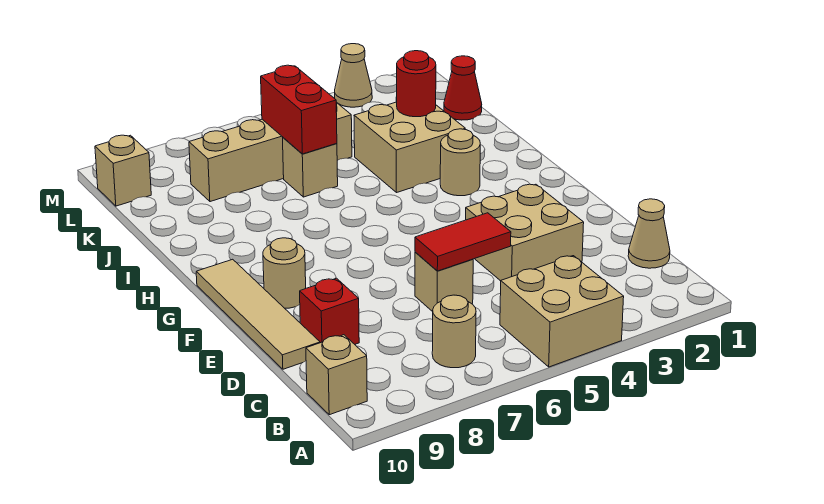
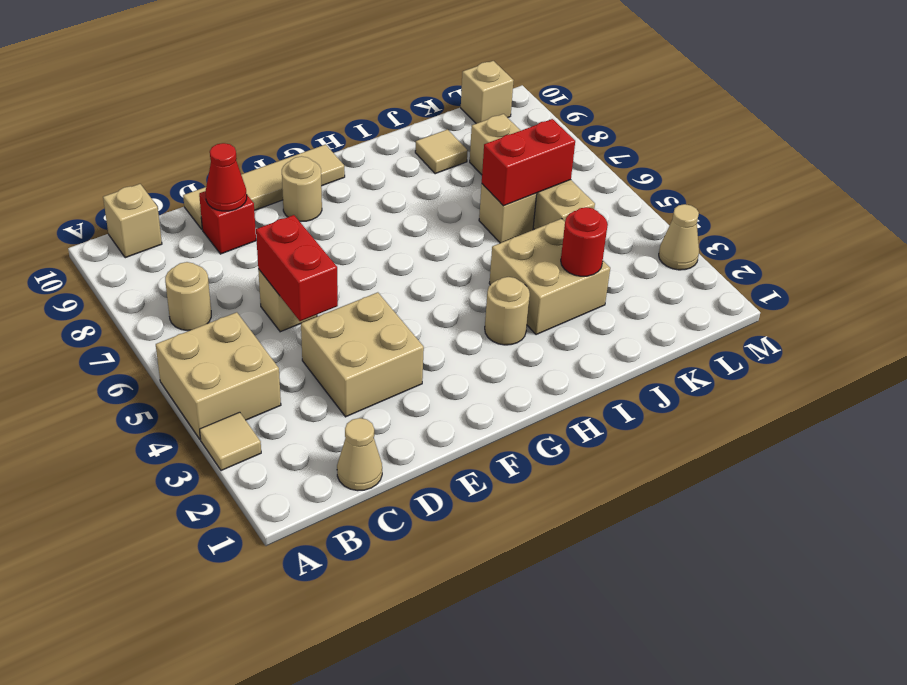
none -> tan 1x1 tile [200,412,261,471]
red 1x2 tile [415,213,511,271] -> red 1x2 brick [256,215,338,321]
none -> tan 1x1 tile [415,130,468,174]
red 1x1 cone [444,56,482,120] -> red 1x1 cone moved to [206,143,247,211]

